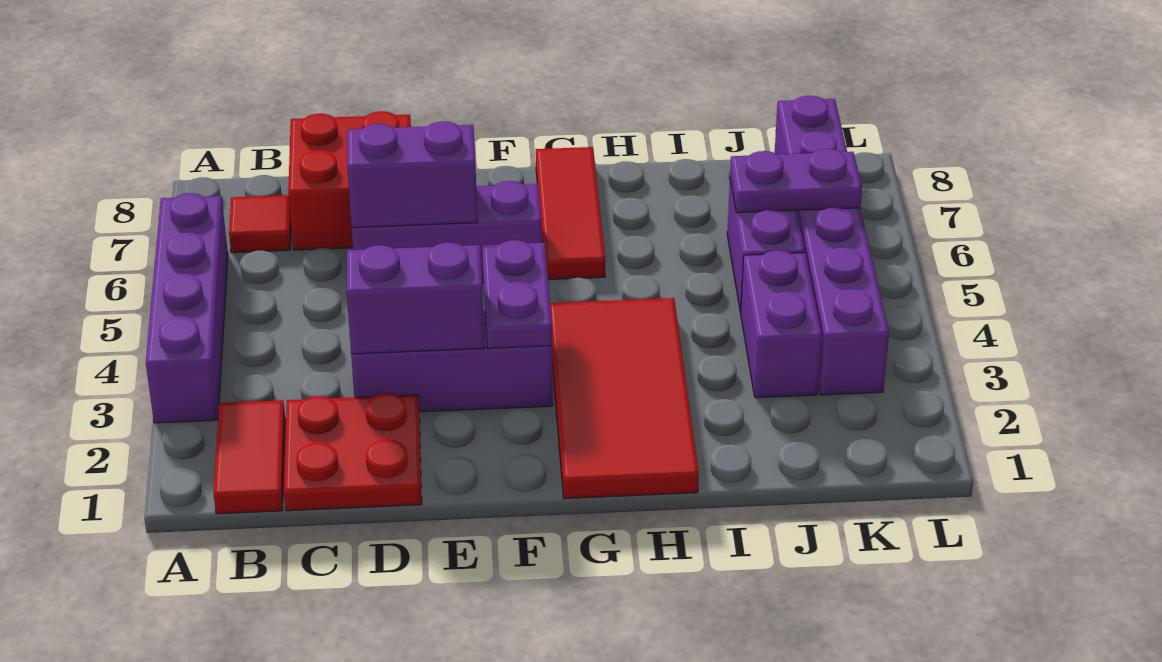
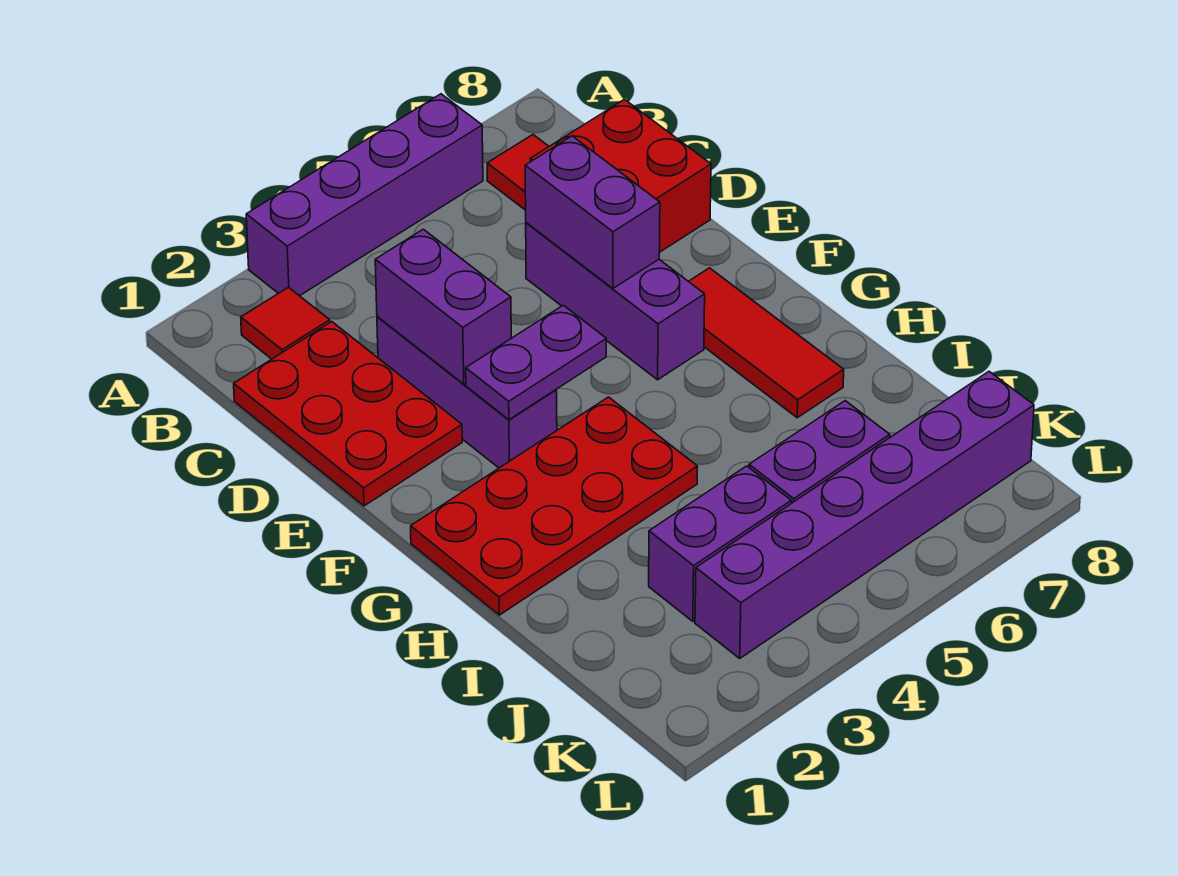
red 1x2 tile [214,400,285,514] -> red 1x1 tile [241,287,330,359]
red 2x2 plate [284,393,422,511] -> red 2x3 plate [234,322,462,506]
red 2x4 tile [550,298,699,499] -> red 2x4 plate [411,397,698,615]
red 1x3 tile [536,147,605,280] -> red 1x3 tile turned to [689,268,844,418]
purple 1x2 plate [730,149,862,213] -> none

